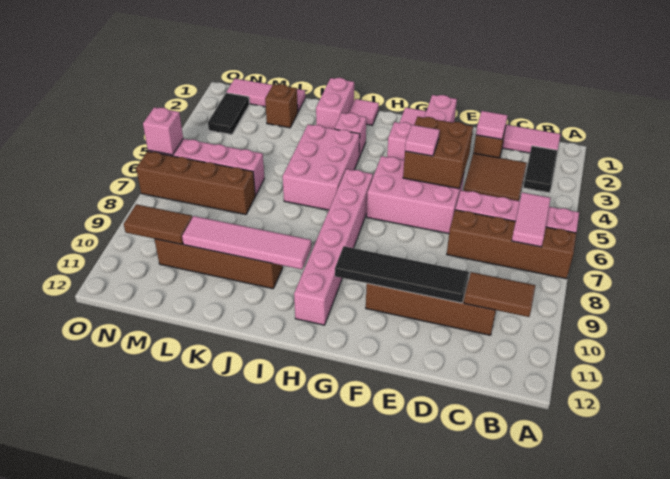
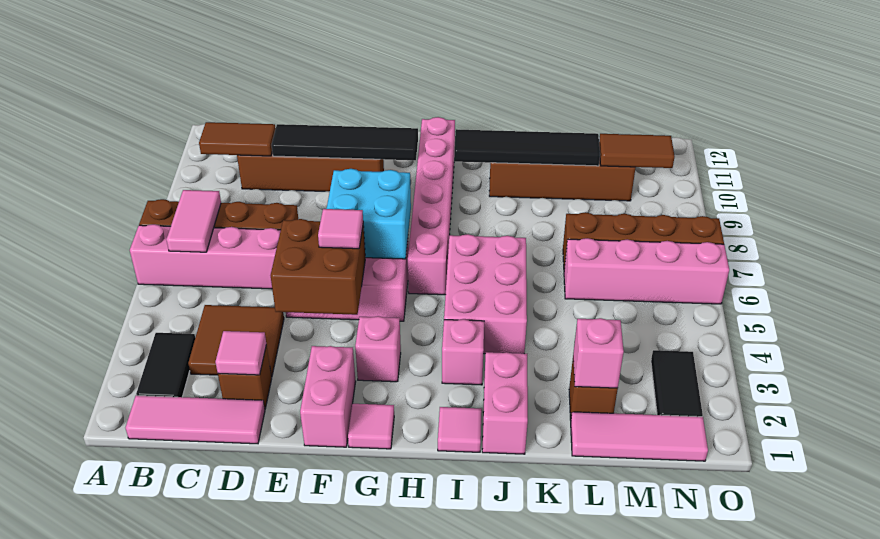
none -> cyan 2x2 brick [327,169,411,259]
pink 1x4 tile [182,216,311,269] -> black 1x4 tile [454,129,600,166]
pink 1x1 brick [143,107,183,155] -> pink 1x1 brick moved to [573,318,624,388]

